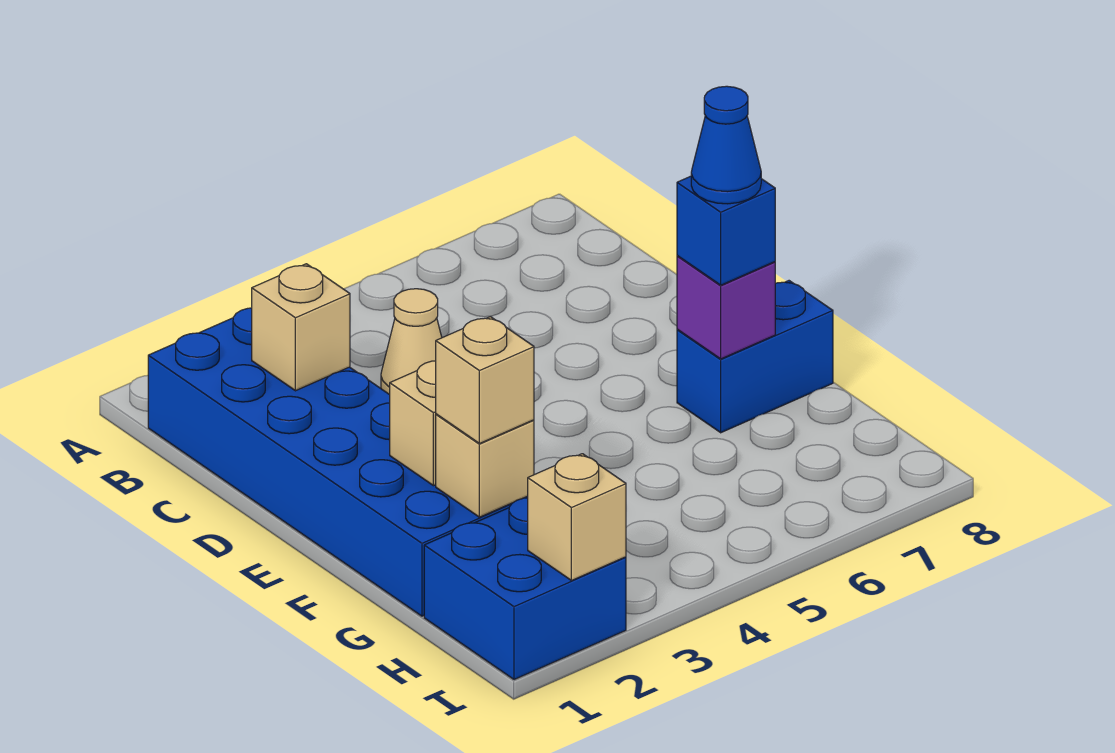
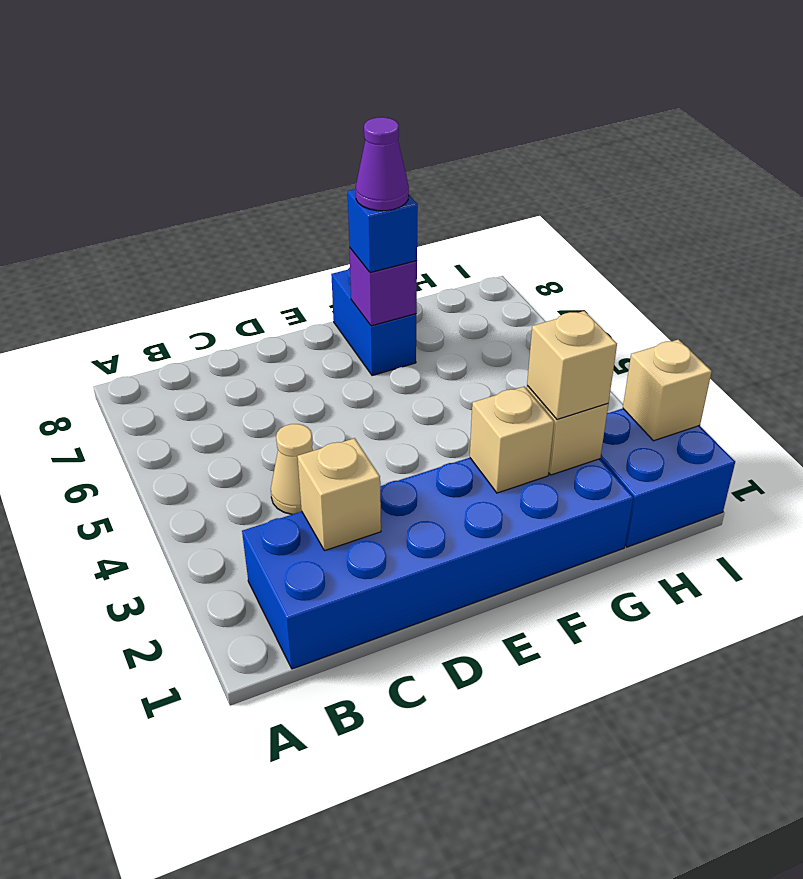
blue 1x1 cone [691,86,761,204] -> purple 1x1 cone [356,117,409,211]

